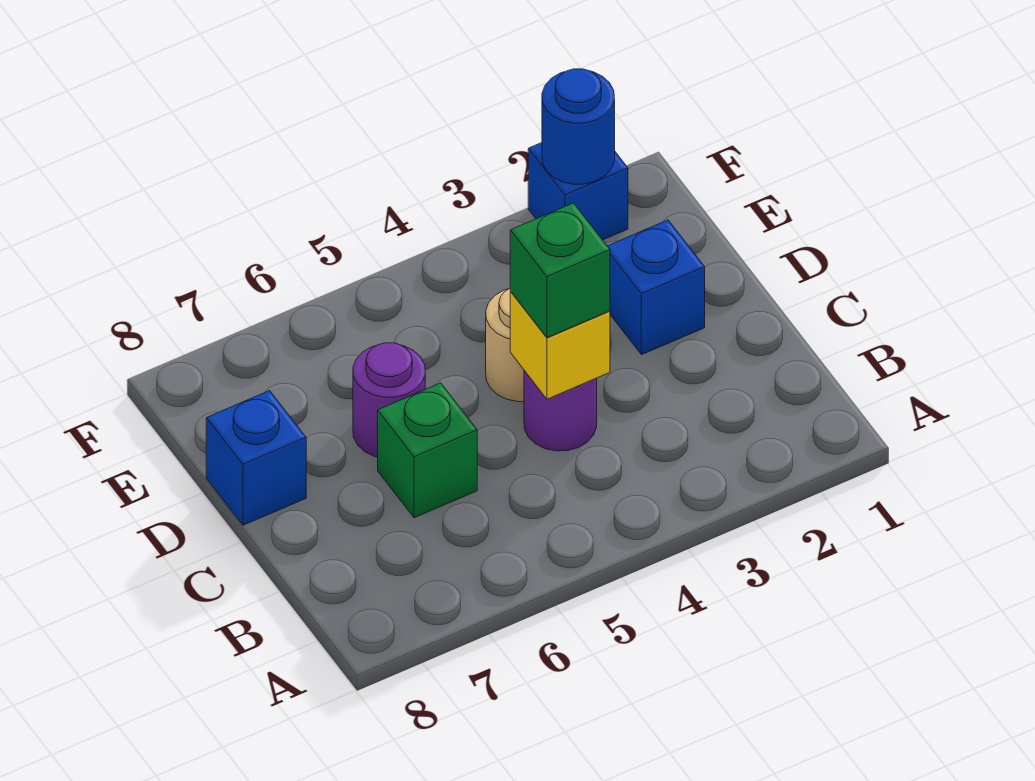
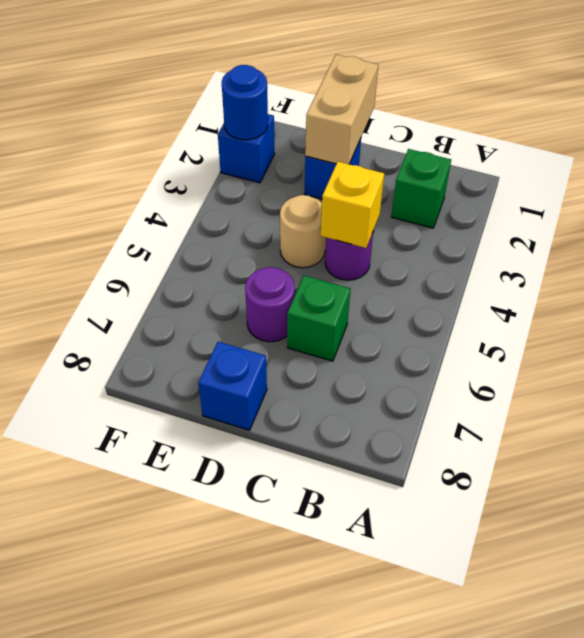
green 1x1 brick [510,203,610,338] -> green 1x1 brick moved to [391,149,451,228]
none -> tan 1x2 brick [305,55,378,164]

